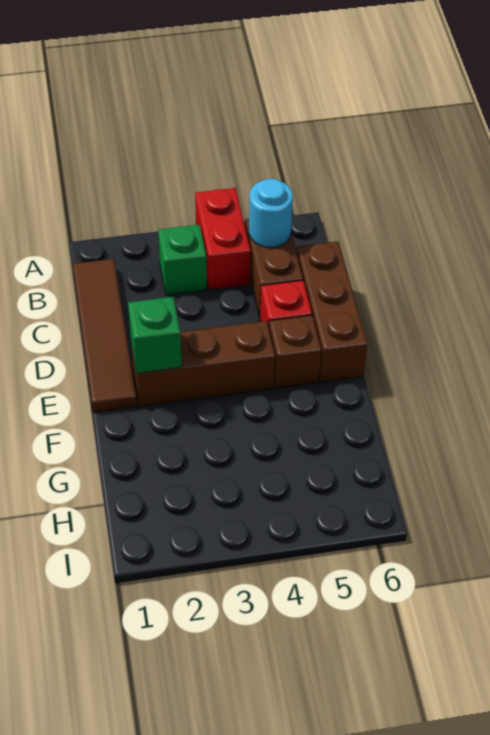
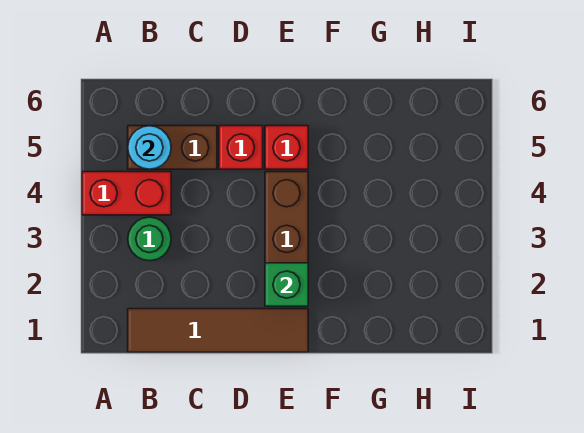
green 1x1 brick [158,225,207,295] -> green 1x1 round brick [128,217,171,261]
brown 1x3 brick [297,241,367,382] -> none
brown 1x1 brick [269,315,321,388] -> red 1x1 brick [265,126,308,169]

